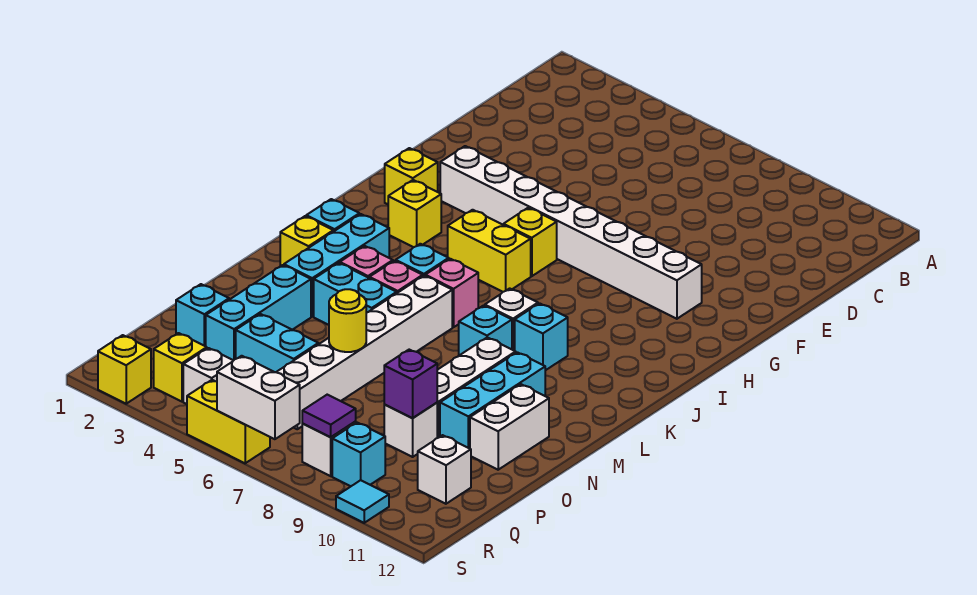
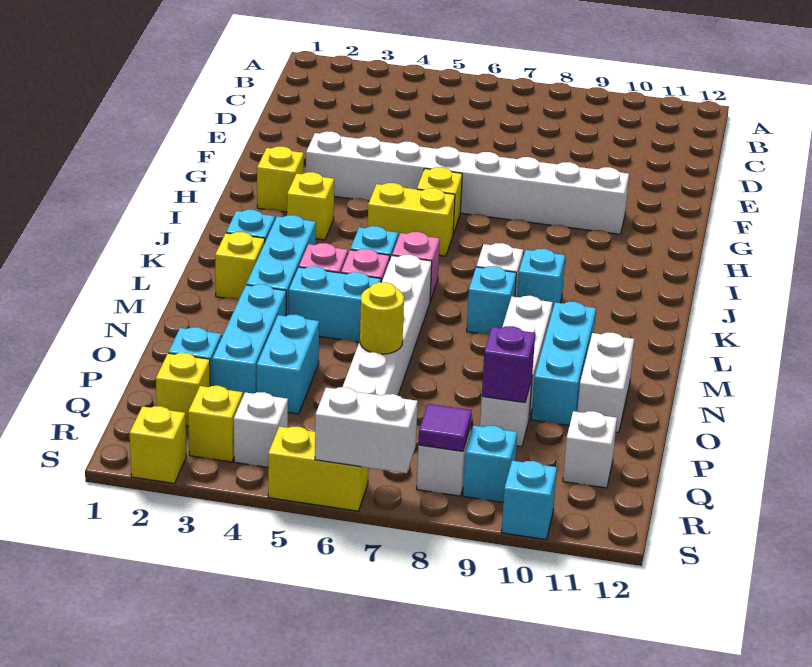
cyan 1x2 brick [236,314,318,372] -> cyan 1x2 brick turned to [257,315,319,414]
none -> yellow 1x1 brick [156,353,210,426]
cyan 1x1 tile [336,480,389,523] -> cyan 1x1 brick [501,461,557,540]

